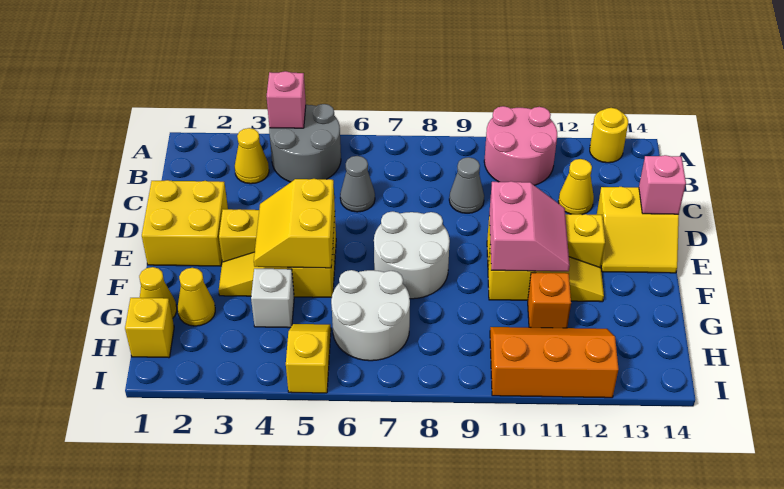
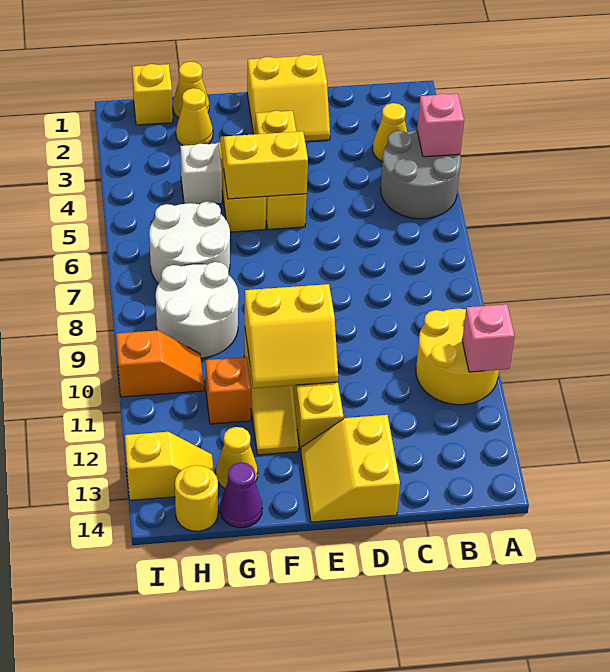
pink 2x2 round brick [484,106,557,185] -> yellow 2x2 round brick [416,309,499,405]
yellow 1x1 round brick [590,108,628,163] -> yellow 1x1 round brick moved to [175,465,218,531]
grey 1x1 cone [340,156,375,212] -> none
grey 1x1 cone [449,157,484,213] -> none
yellow 1x1 cone [558,159,594,215] -> yellow 1x1 cone moved to [216,427,258,488]
yellow 2x2 brick [142,180,228,266] -> yellow 2x2 slope [247,54,330,142]
pink 1x1 brick [639,155,686,214] -> pink 1x1 brick moved to [462,304,515,372]
white 2x2 round brick [374,211,450,299] -> white 2x2 round brick moved to [156,262,238,358]
pink 2x2 slope [489,181,570,271] -> yellow 2x2 slope [245,284,338,388]
none -> purple 1x1 cone [220,462,262,528]
yellow 1x2 slope [286,324,331,393] -> yellow 1x2 slope moved to [125,432,214,500]
orange 2x3 slope [490,327,618,398] -> orange 1x2 slope [116,330,204,397]

